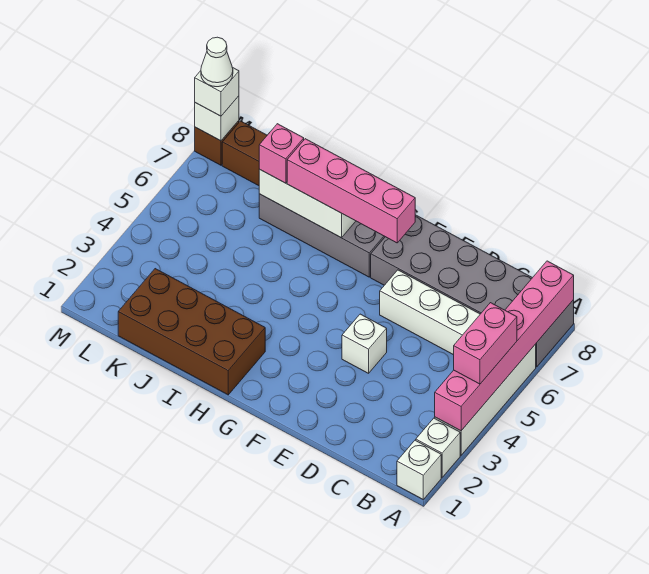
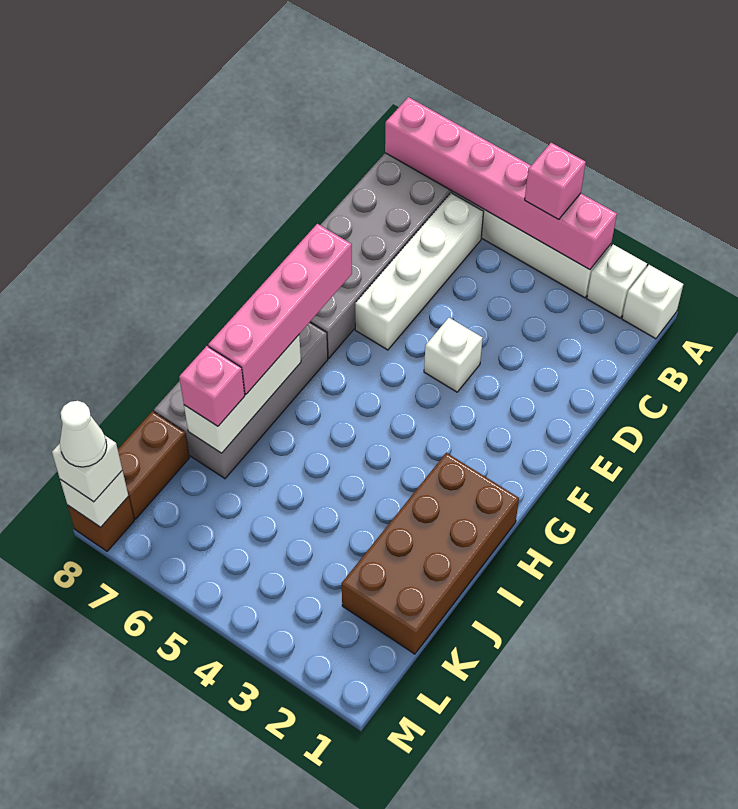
pink 1x2 brick [454,303,517,384] -> pink 1x1 brick [525,143,586,219]

